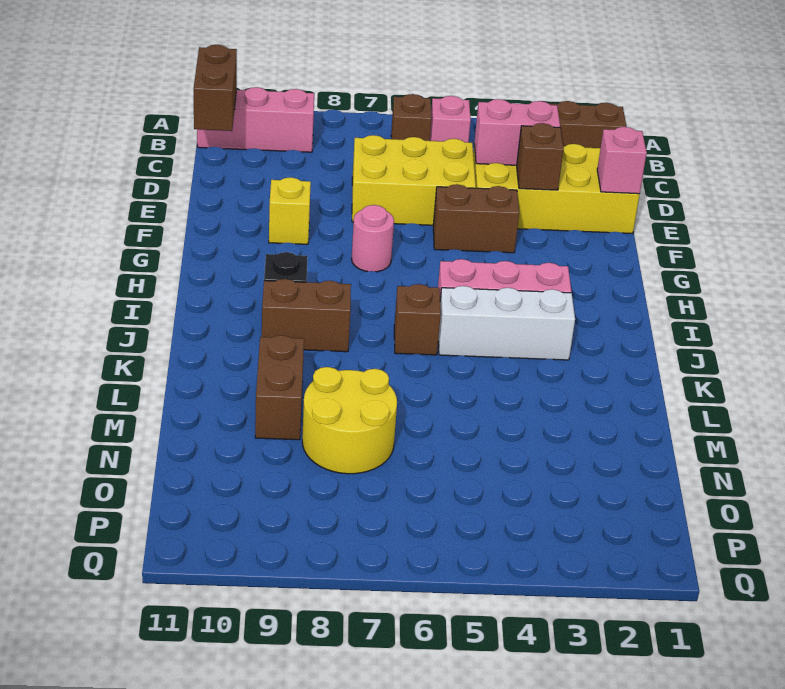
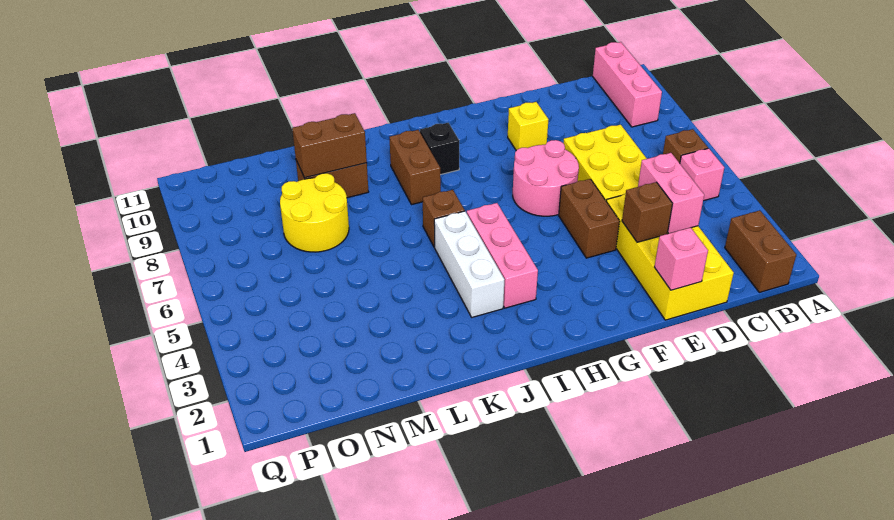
brown 1x2 brick [194,45,237,131] -> brown 1x2 brick moved to [292,113,367,178]
pink 1x1 round brick [352,205,394,272] -> pink 2x2 round brick [513,140,579,216]

